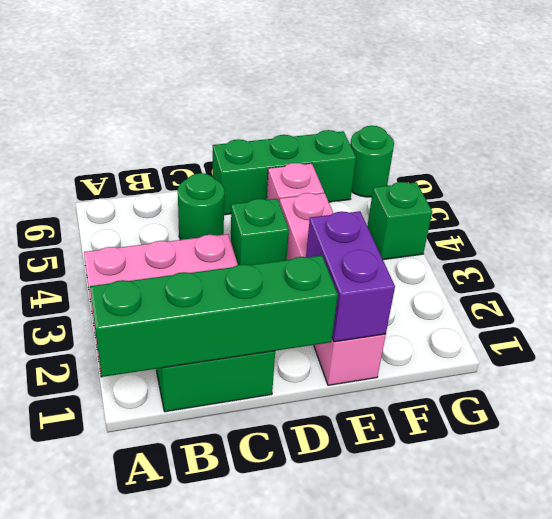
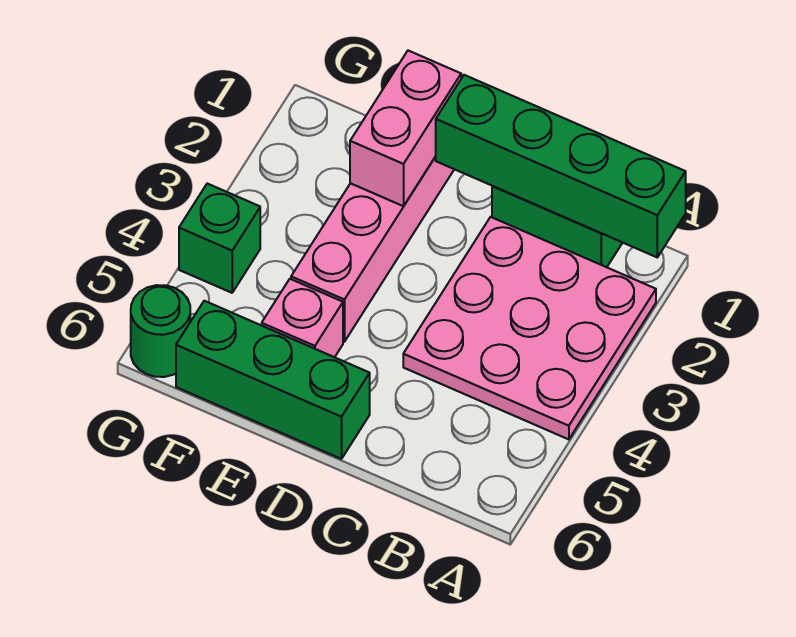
green 1x1 round brick [178,173,224,240] -> none
green 1x1 brick [231,199,289,265] -> none
purple 1x2 brick [306,211,395,342] -> pink 1x2 brick [350,51,461,206]

